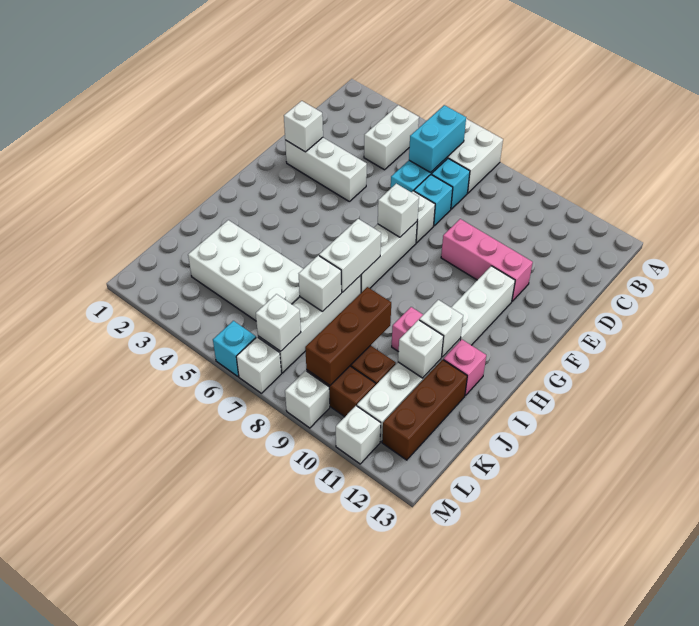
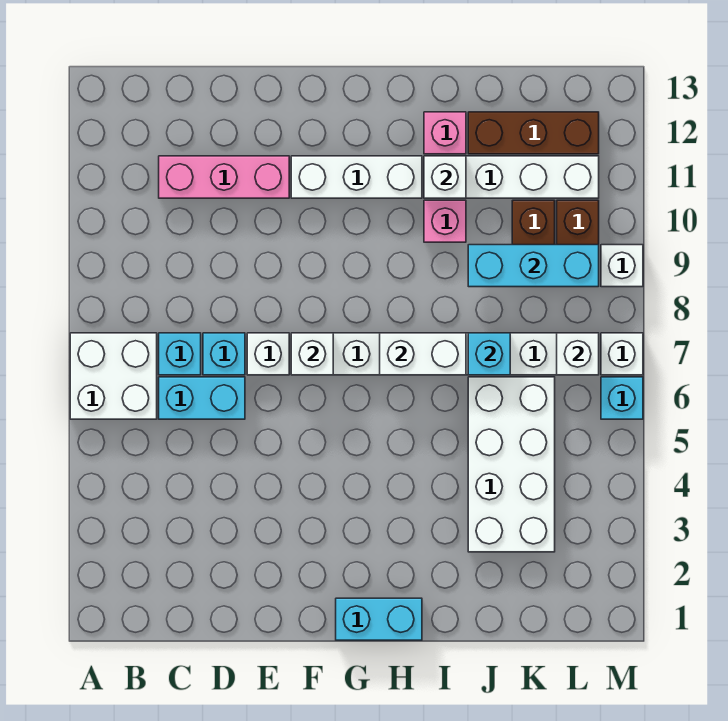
white 1x2 brick [364,105,419,170] -> none
cyan 1x2 brick [409,105,466,173] -> cyan 1x2 brick moved to [336,598,422,640]
white 1x3 brick [285,138,367,201] -> none
white 1x1 brick [284,101,323,152] -> none
pink 1x3 brick [441,219,533,301] -> pink 1x3 brick turned to [159,156,289,198]
white 1x1 brick [299,256,342,312] -> cyan 1x1 brick [468,333,510,375]
brown 1x3 brick [305,287,391,385] -> cyan 1x3 brick [468,245,599,287]
white 1x1 brick [398,320,444,378] -> none
white 1x1 brick [336,406,381,464] -> none

